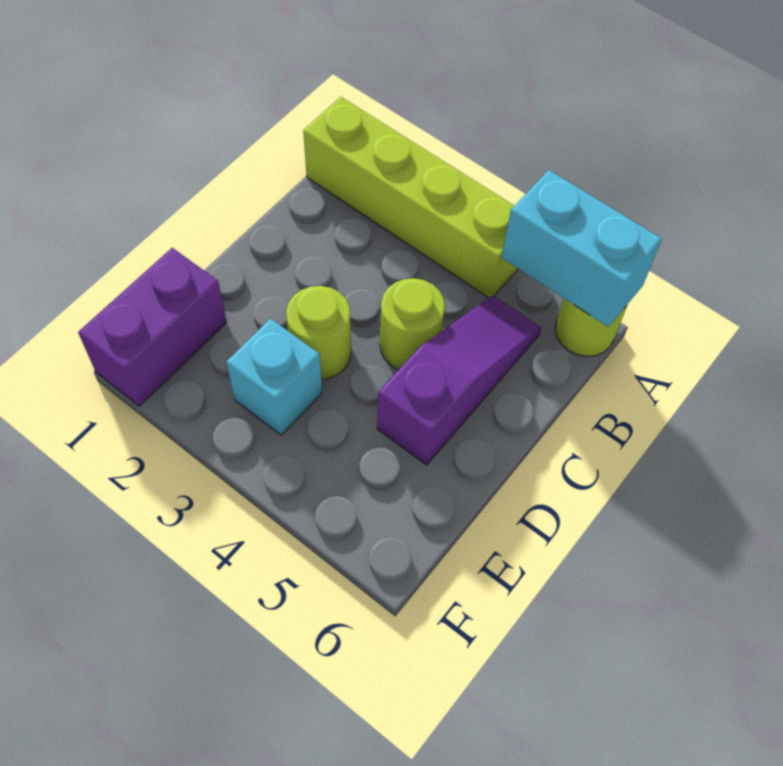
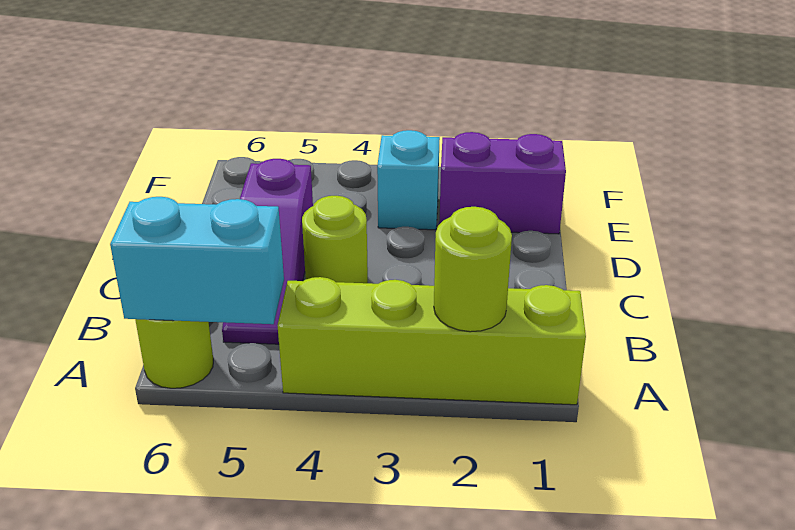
lime 1x1 round brick [286,286,351,379] -> lime 1x1 round brick moved to [434,207,512,332]
purple 1x2 brick [78,248,227,406] -> purple 1x2 brick turned to [439,132,566,234]

